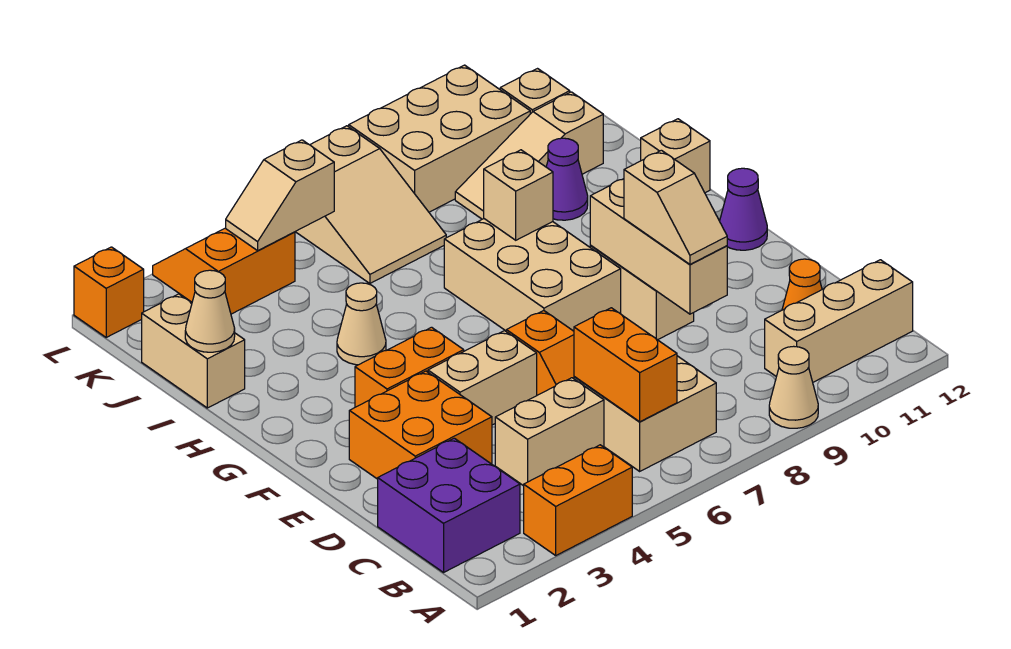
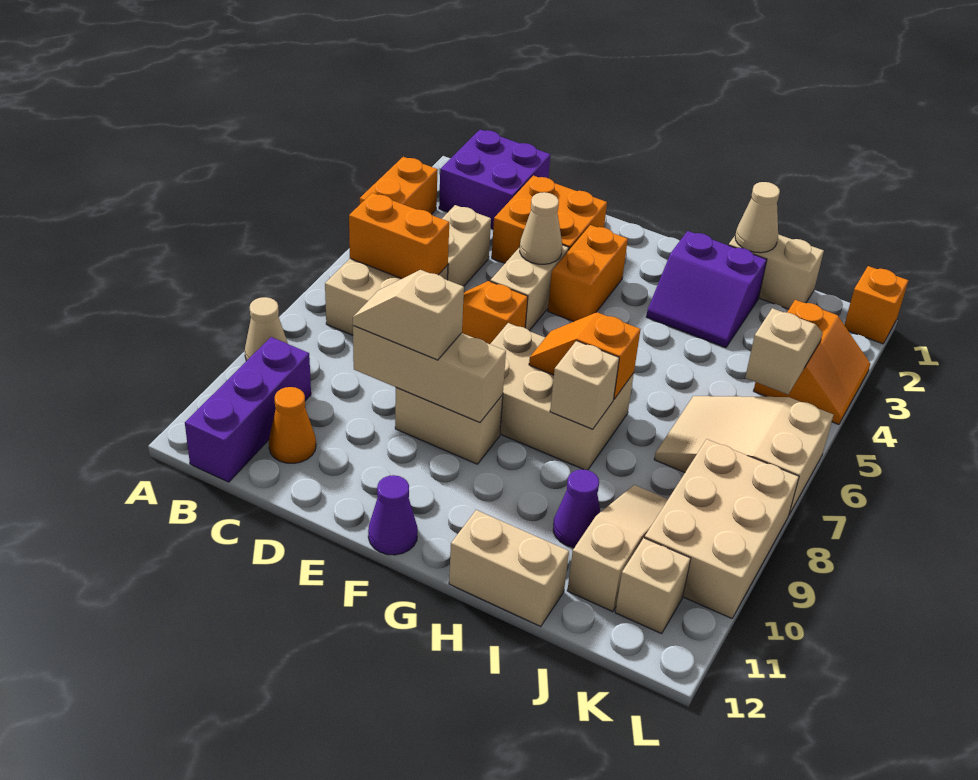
tan 1x3 brick [765,260,913,382] -> purple 1x3 brick [185,337,311,482]
none -> orange 1x2 slope [529,312,640,399]
none -> purple 2x2 slope [646,231,767,348]
tan 1x1 cone [337,283,386,365] -> tan 1x1 cone moved to [520,192,562,264]
tan 1x1 brick [641,119,710,193] -> tan 1x2 brick [449,510,569,627]

